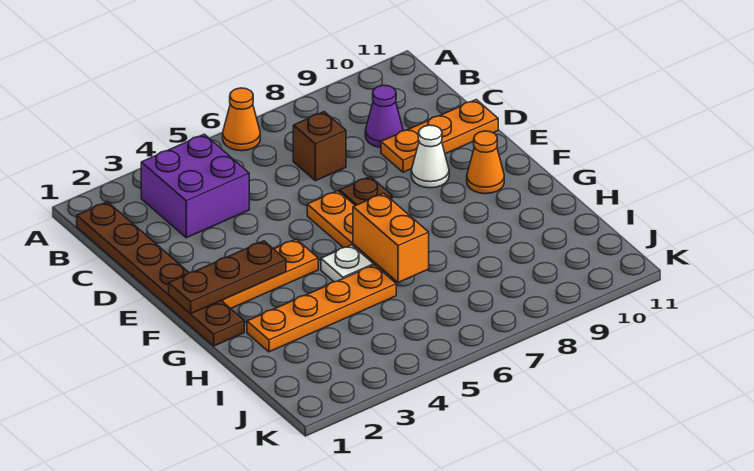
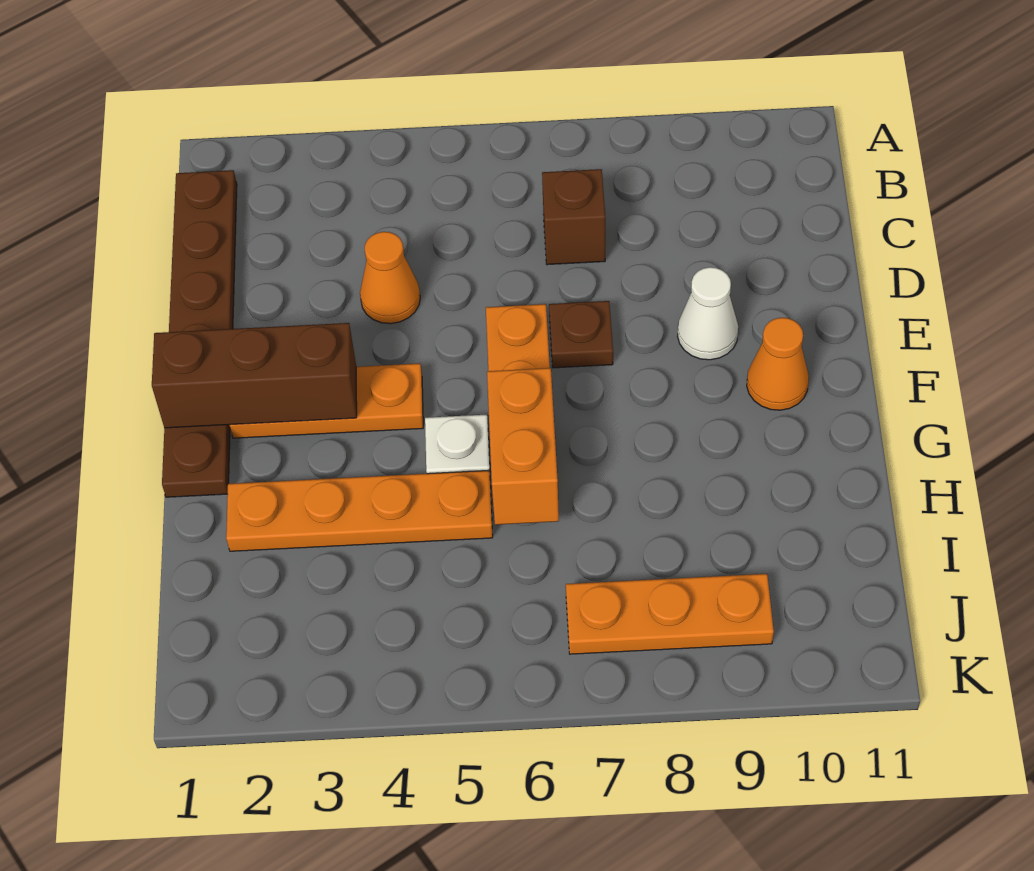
orange 1x1 cone [223,88,260,151] -> orange 1x1 cone moved to [360,232,420,324]
purple 2x2 brick [141,134,249,238] -> none
purple 1x1 cone [365,85,403,148] -> none
orange 1x3 plate [381,100,498,172] -> orange 1x3 plate moved to [566,574,774,654]
brown 1x3 plate [169,241,286,314] -> brown 1x3 brick [152,323,357,428]

